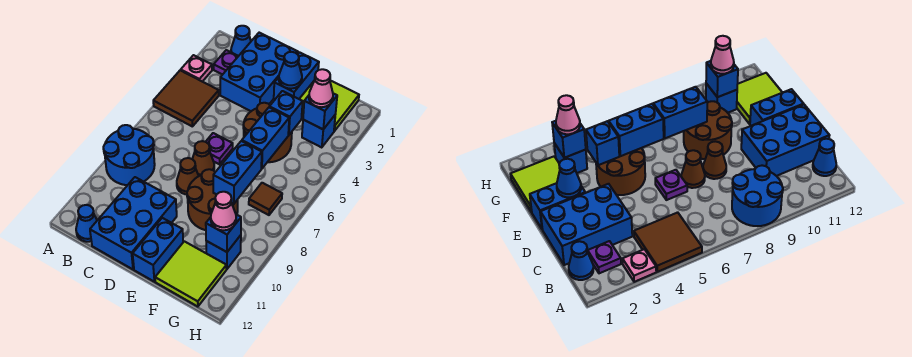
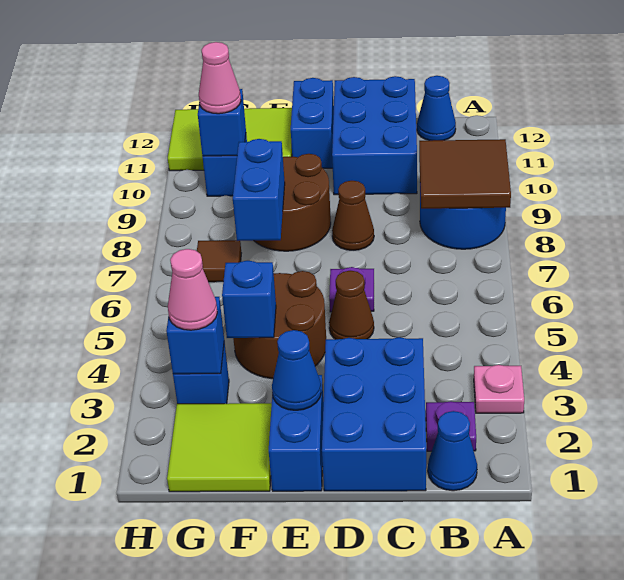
brown 2x2 tile [153,70,219,127] -> brown 2x2 tile moved to [419,139,511,209]
brown 1x1 cone [192,141,214,176] -> brown 1x1 cone moved to [329,271,374,339]
blue 1x2 brick [242,108,289,169] -> none
lime 2x2 tile [155,241,226,307] -> lime 2x3 tile [168,108,292,171]

